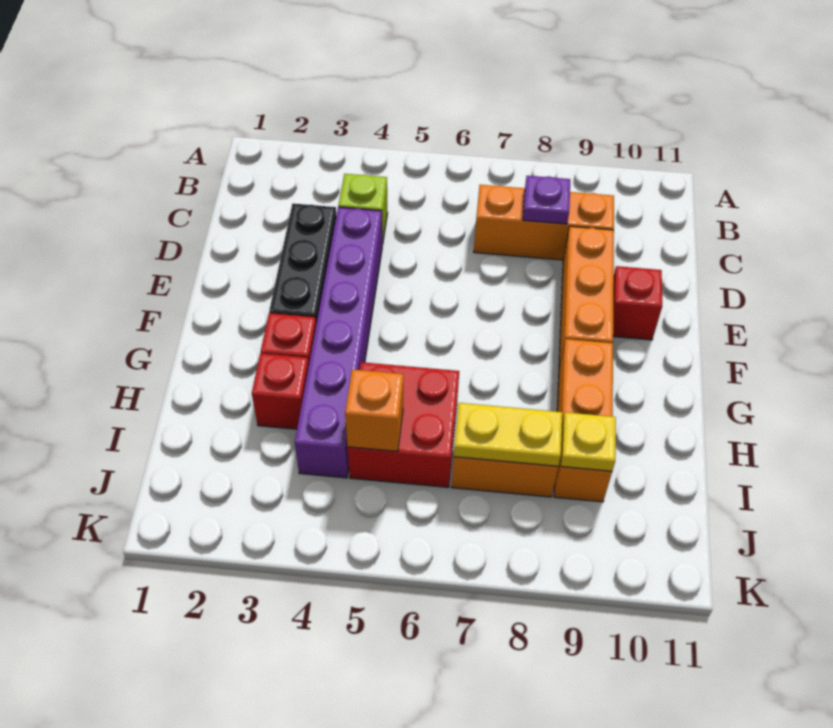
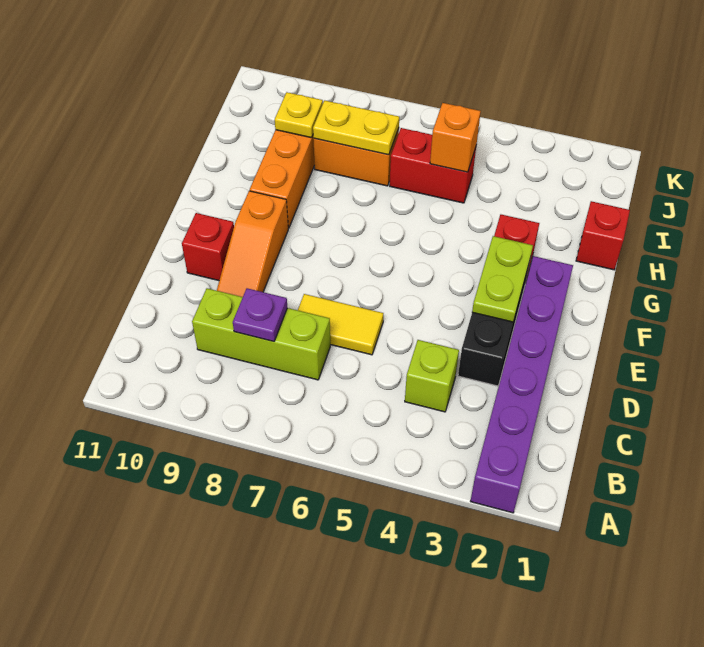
orange 1x3 brick [474,185,614,260] -> lime 1x3 brick [192,288,330,380]
purple 1x6 brick [295,207,382,478] -> purple 1x6 brick moved to [471,256,573,513]
none -> yellow 1x2 tile [298,294,383,355]
orange 1x3 brick [559,226,614,369] -> orange 1x3 slope [217,191,288,297]
none -> lime 1x2 plate [472,236,533,322]
red 1x1 brick [252,353,309,429] -> red 1x1 brick moved to [576,201,630,270]
red 2x2 brick [347,362,459,487] -> red 1x2 brick [390,128,476,203]

